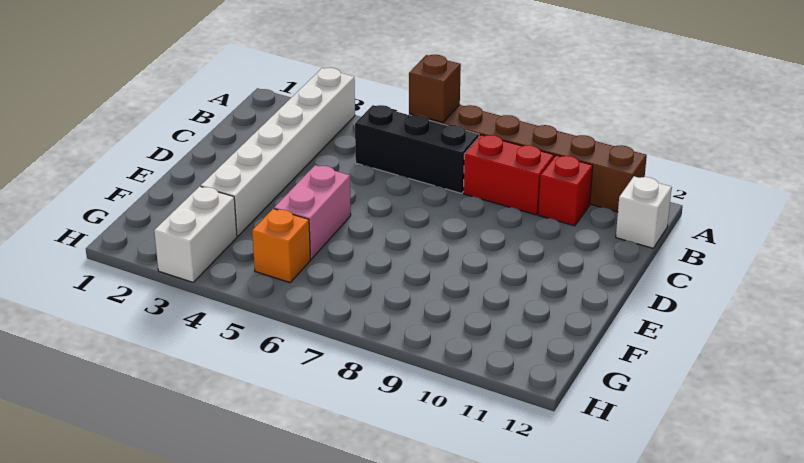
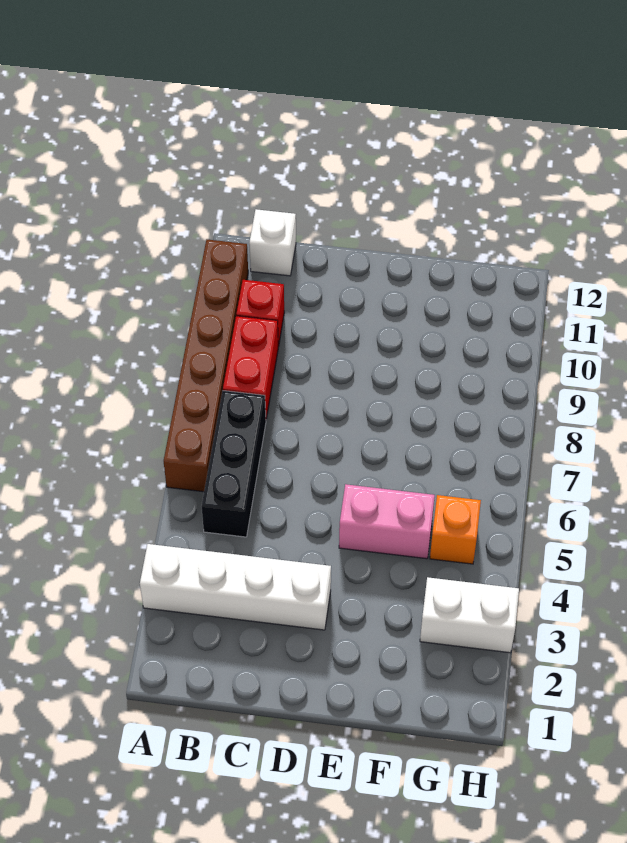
white 1x6 brick [201,68,355,236] -> white 1x4 brick [140,544,331,630]
brown 1x1 brick [409,55,461,123] -> none

